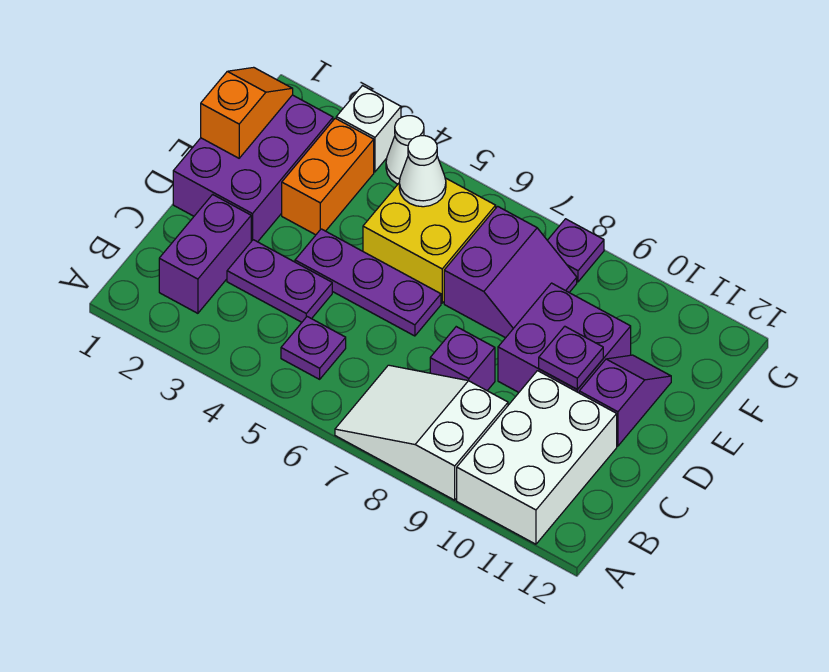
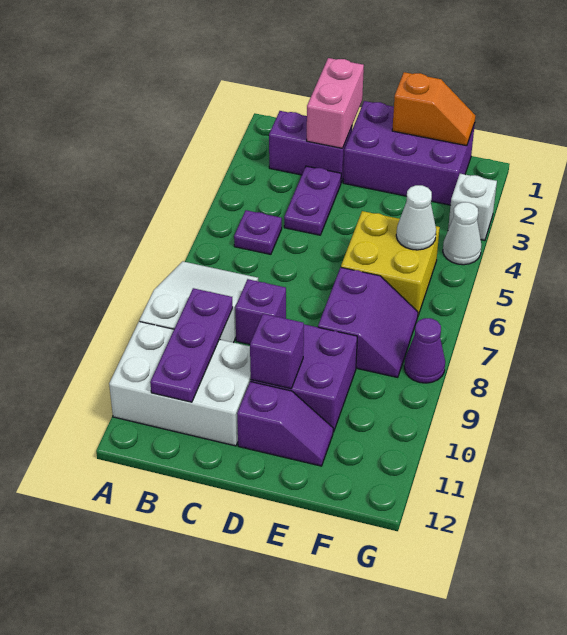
none -> pink 1x2 brick [307,58,364,148]
purple 1x3 plate [295,229,441,336] -> purple 1x3 plate moved to [150,288,233,402]
purple 1x1 plate [539,326,603,389] -> purple 1x1 brick [250,314,304,389]
orange 1x2 brick [282,118,374,235] -> none
purple 2x2 slope [444,206,577,338] -> purple 2x2 slope turned to [318,267,418,378]
purple 1x1 plate [547,219,604,282] -> purple 1x1 cone [404,318,445,383]

